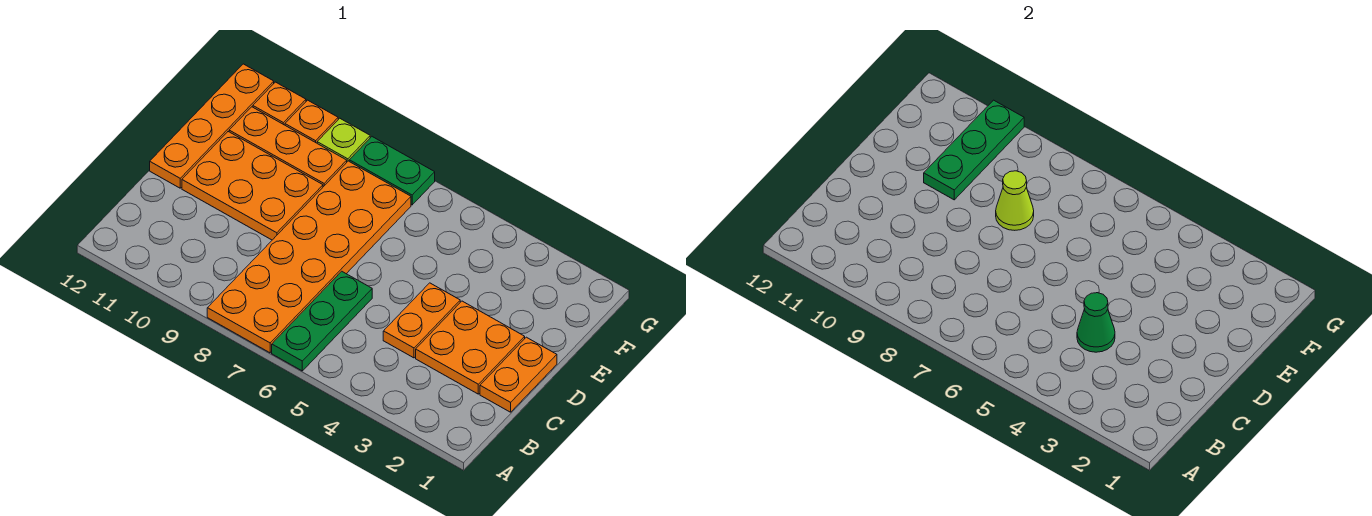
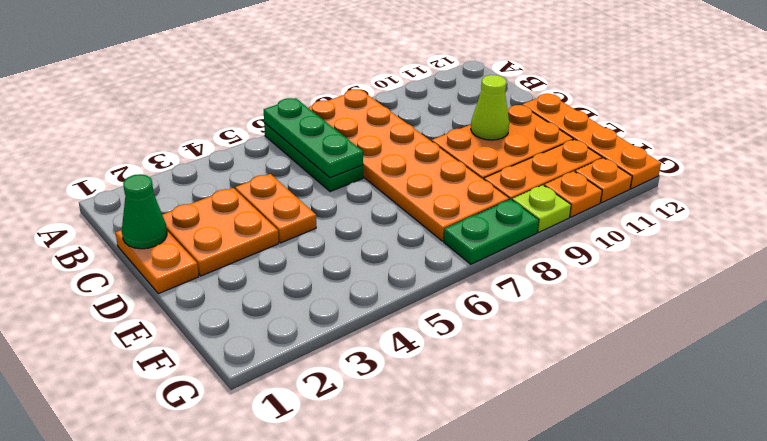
green 1x1 cone [1077,293,1115,352] -> green 1x1 cone moved to [122,174,167,249]
lime 1x1 cone [996,171,1034,230] -> lime 1x1 cone moved to [471,75,509,140]
green 1x3 plate [924,100,1024,200] -> green 1x3 plate moved to [264,98,363,178]

